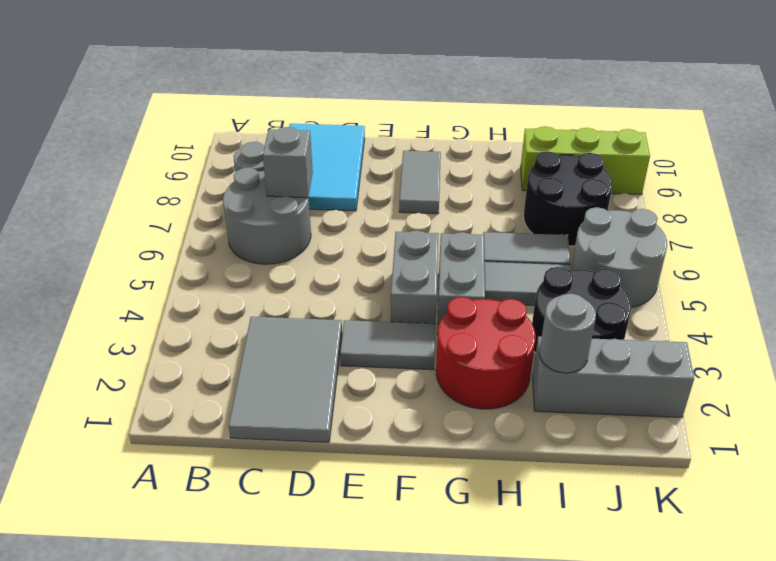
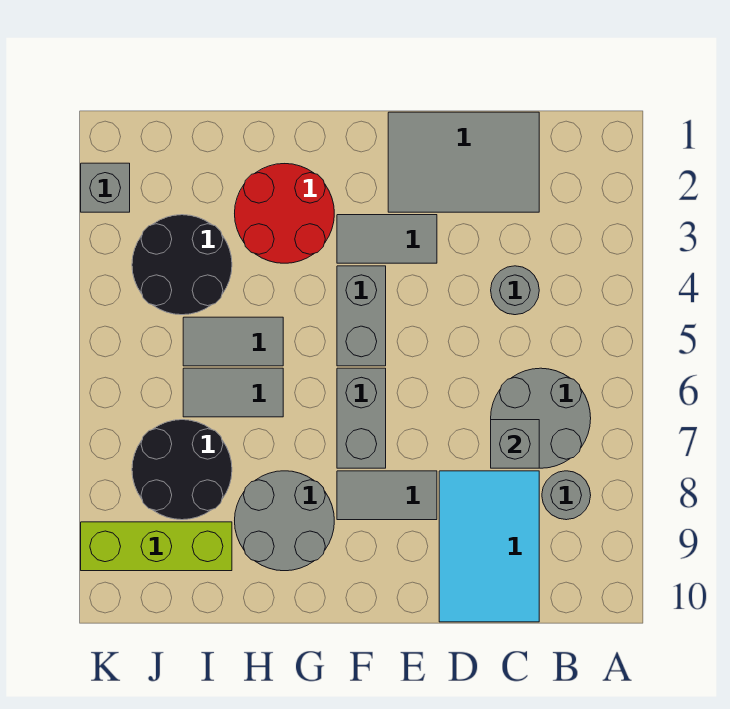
grey 2x3 tile [229,317,342,442] -> grey 2x3 tile turned to [388,112,539,212]
grey 1x2 tile [399,151,441,214] -> grey 1x2 tile turned to [337,471,437,520]
grey 1x2 brick [437,232,485,335] -> grey 1x2 brick moved to [337,368,386,468]
grey 1x3 brick [532,336,694,417] -> grey 1x1 brick [81,163,130,212]
grey 1x1 round brick [539,293,596,373] -> grey 1x1 round brick moved to [491,266,539,315]
grey 2x2 round brick [571,207,667,308] -> grey 2x2 round brick moved to [235,471,334,571]

